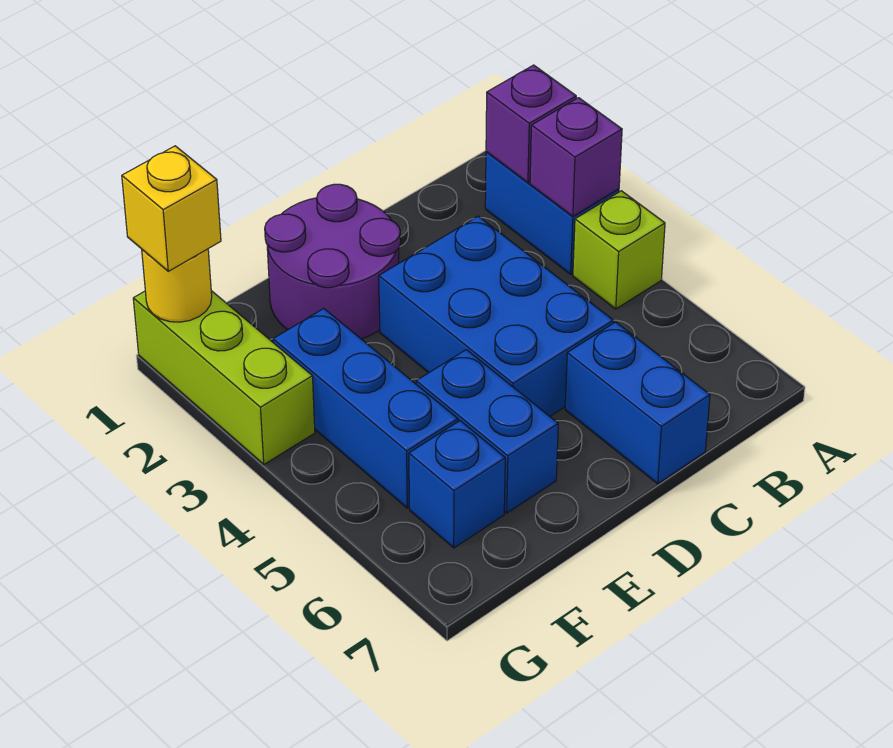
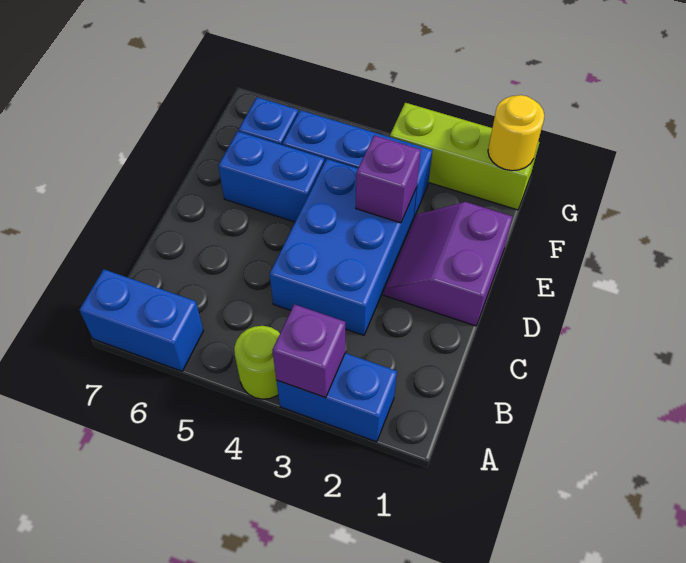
purple 1x1 brick [486,65,576,183] -> purple 1x1 brick moved to [356,135,421,223]
lime 1x1 brick [573,191,665,309] -> lime 1x1 round brick [234,326,280,399]
blue 2x3 brick [379,216,613,416] -> blue 2x3 brick turned to [270,159,417,335]
blue 1x2 brick [565,322,710,484] -> blue 1x2 brick moved to [79,269,203,371]
purple 2x2 round brick [265,184,401,339] -> purple 2x2 slope [384,202,512,326]
yellow 1x1 brick [122,146,221,271] -> none

